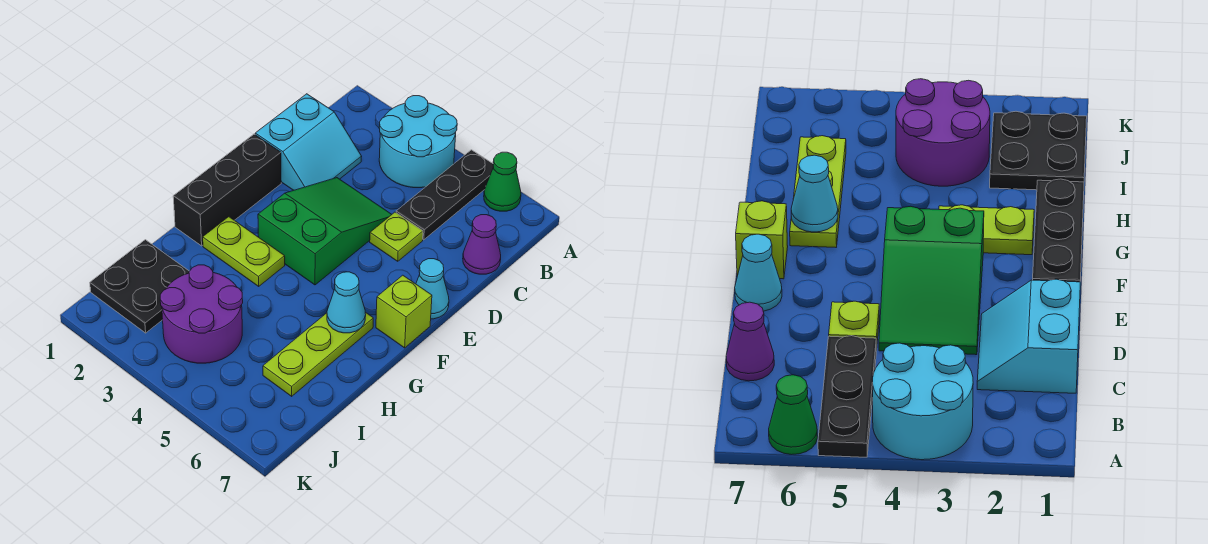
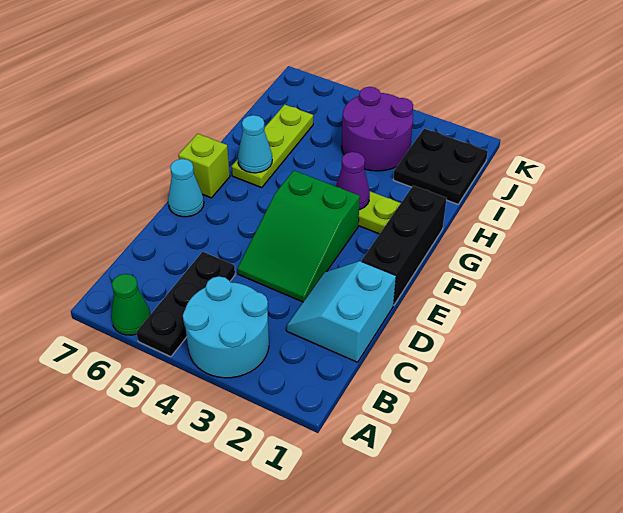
purple 1x1 cone [463,215,501,274] -> purple 1x1 cone moved to [336,152,370,210]
lime 1x1 plate [370,212,423,261] -> none

